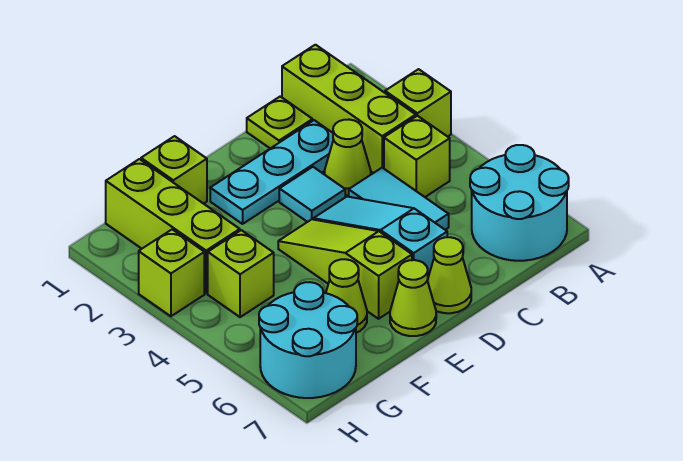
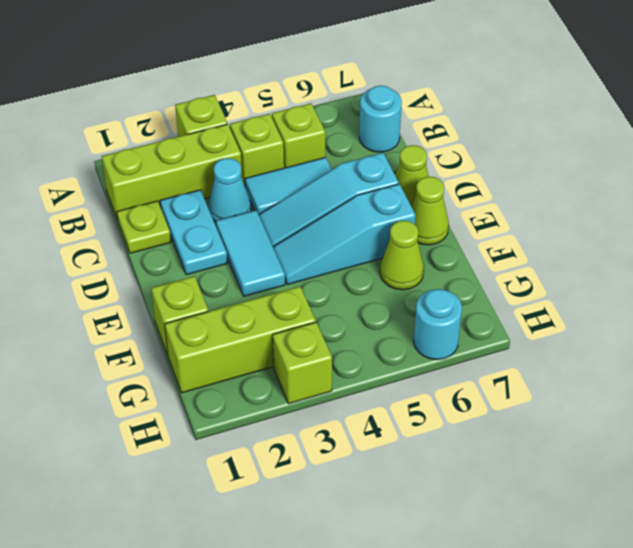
cyan 2x2 round brick [470,145,569,261] -> cyan 1x1 round brick [359,86,402,152]
cyan 1x3 plate [210,120,333,224] -> cyan 1x2 plate [160,190,227,275]
lime 1x1 cone [325,120,371,195] -> cyan 1x1 cone [208,158,251,222]
cyan 1x1 tile [279,167,345,222] -> cyan 1x2 tile [216,210,285,296]
lime 1x3 slope [278,219,412,319] -> cyan 1x3 slope [273,184,416,285]
lime 1x1 brick [208,230,274,317] -> lime 1x1 brick moved to [272,103,325,168]
cyan 2x2 round brick [259,282,357,398] -> cyan 1x1 round brick [414,289,462,360]

